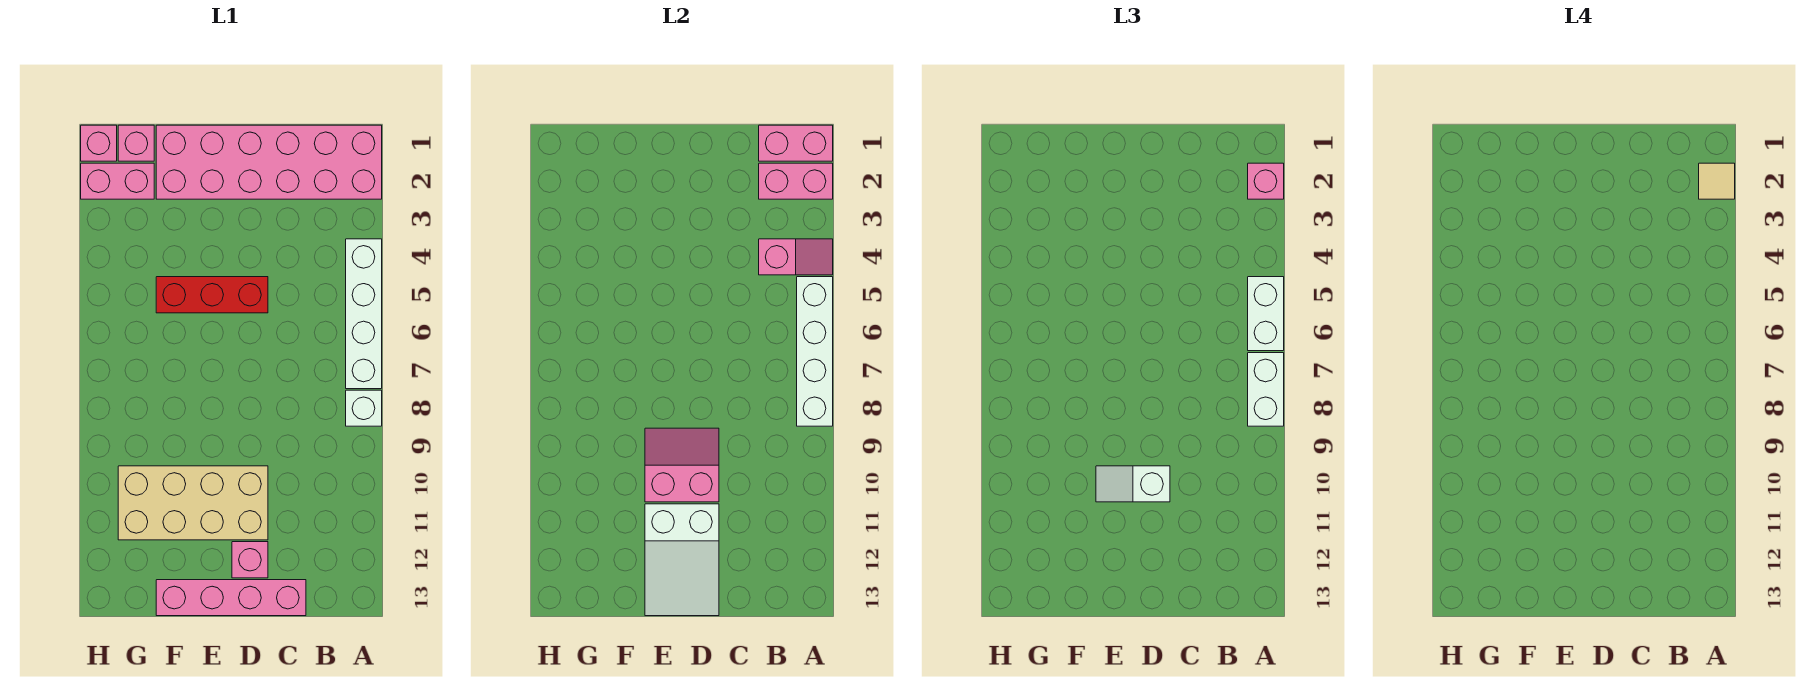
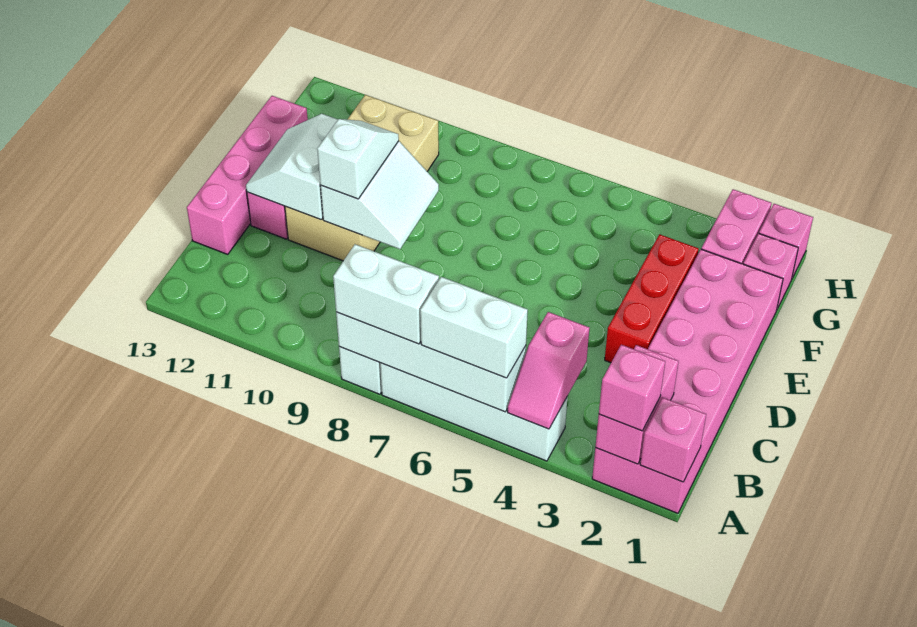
pink 1x2 brick [759,125,833,161] -> pink 1x1 brick [640,398,706,482]
tan 1x1 tile [1699,163,1735,199] -> none
red 1x3 brick [156,277,268,313] -> red 1x3 brick moved to [605,234,699,363]
pink 2x2 slope [645,428,719,502] -> white 2x2 slope [320,141,439,249]
white 2x3 slope [645,504,719,616] -> white 2x2 slope [246,114,338,220]

